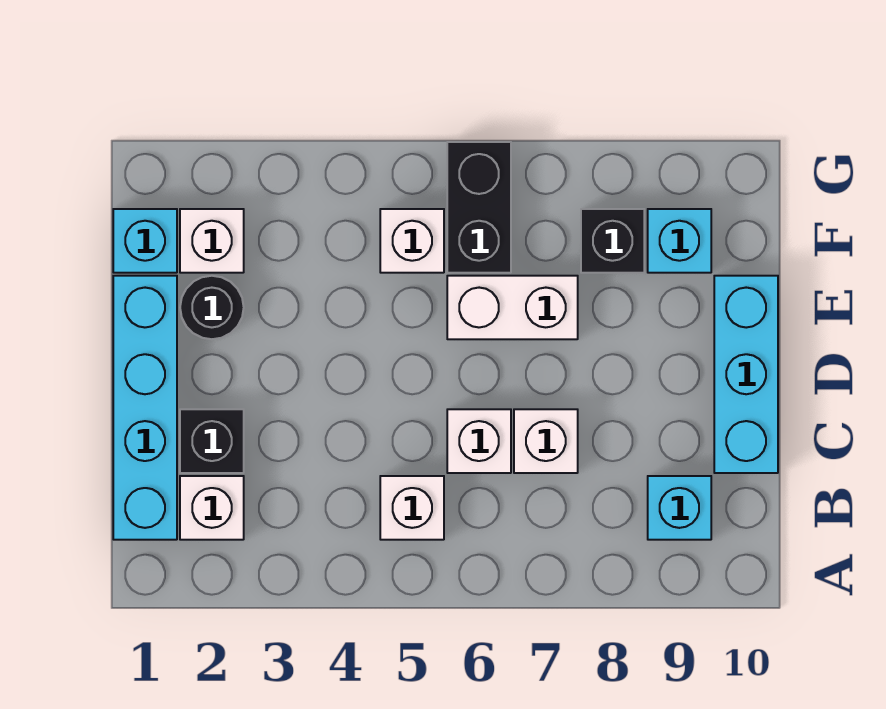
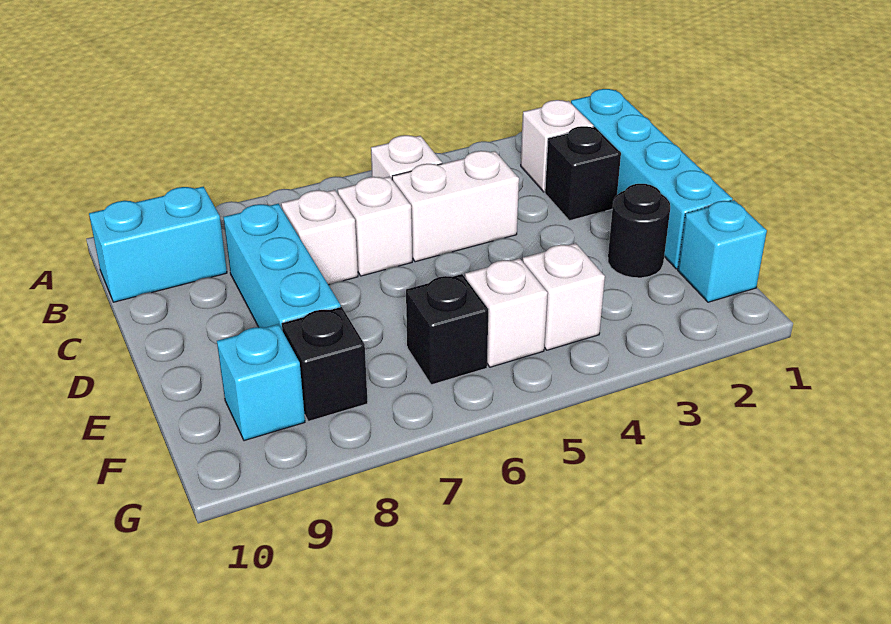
cyan 1x1 brick [648,476,711,540] -> cyan 1x2 brick [89,187,227,302]
cyan 1x3 brick [714,276,778,473] -> cyan 1x3 brick moved to [223,204,341,329]
white 1x2 brick [447,276,578,339] -> white 1x2 brick moved to [392,151,519,262]
white 1x1 brick [180,209,244,273] -> white 1x1 brick moved to [522,243,605,350]
black 1x2 brick [447,142,511,273] -> black 1x1 brick [406,274,488,385]

